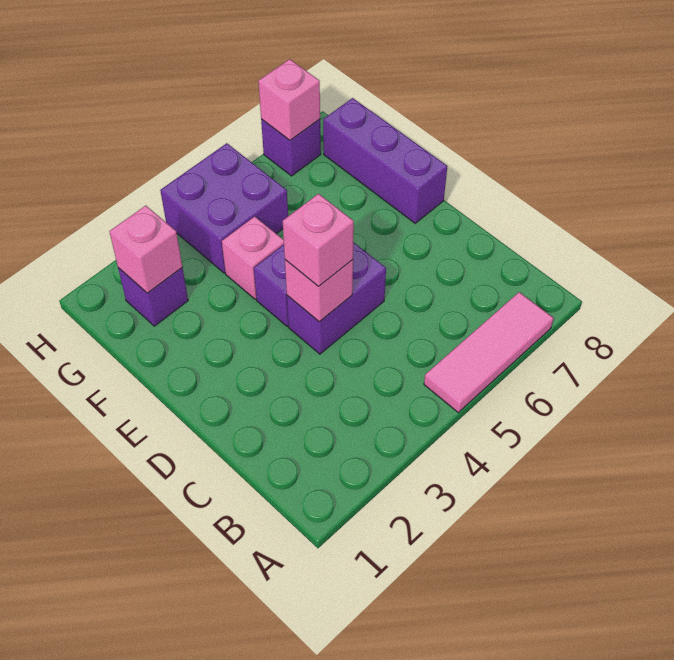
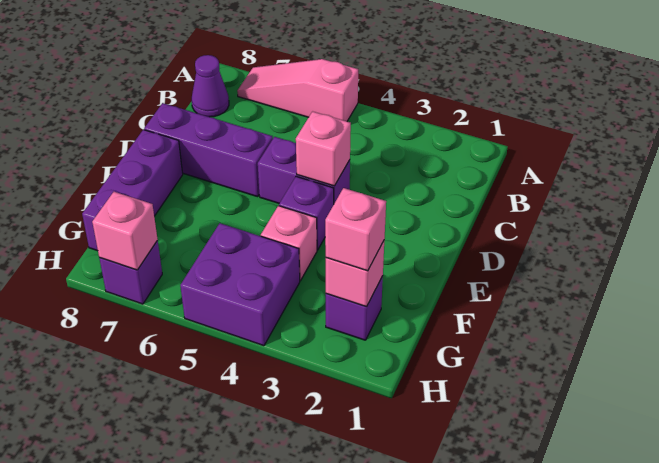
pink 1x3 tile [424,292,554,412] -> pink 1x3 slope [237,59,358,121]
none -> purple 1x1 cone [192,55,229,117]
pink 1x1 brick [283,194,354,287] -> pink 1x1 brick moved to [325,188,386,271]
none -> purple 1x3 brick [144,103,273,197]

